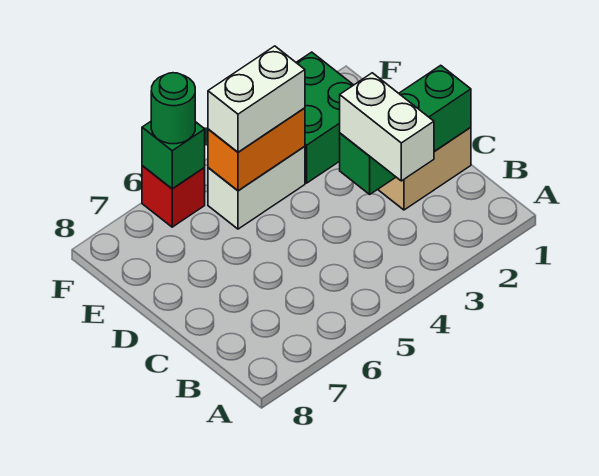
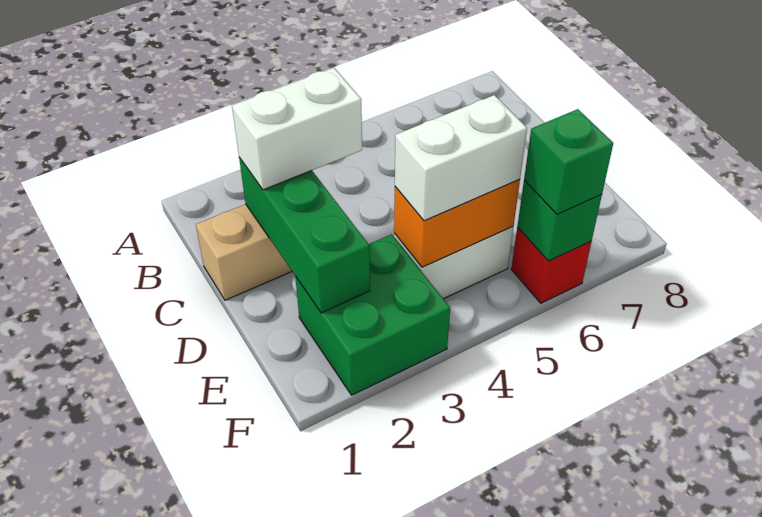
white 1x2 brick [340,73,434,181] -> white 1x2 brick turned to [232,68,362,190]
green 1x3 brick [340,65,471,194] -> green 1x3 brick turned to [239,157,370,313]
green 1x1 round brick [151,73,195,144] -> green 1x1 brick [524,109,613,215]

